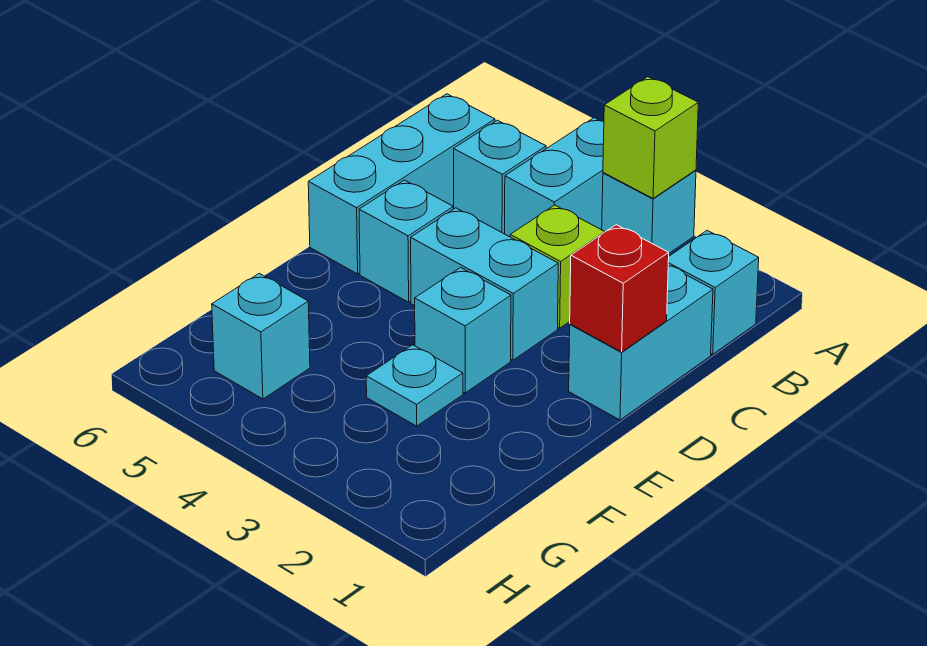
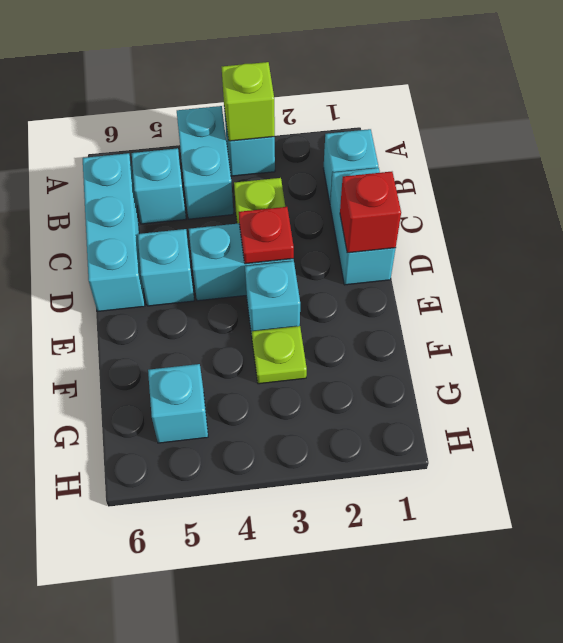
none -> red 1x1 plate [239,207,294,264]
cyan 1x1 plate [366,345,463,426] -> lime 1x1 plate [252,326,307,384]

